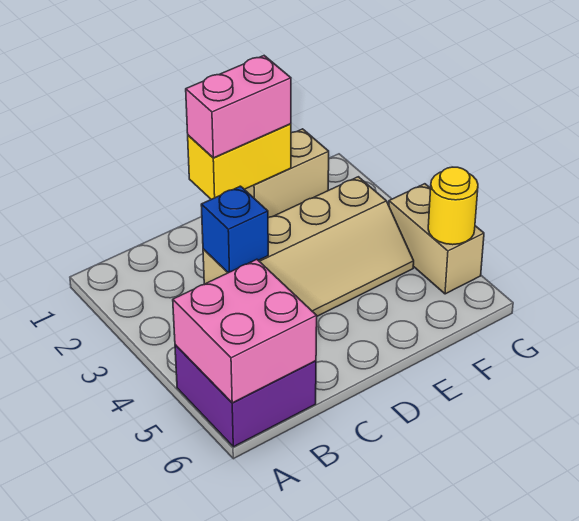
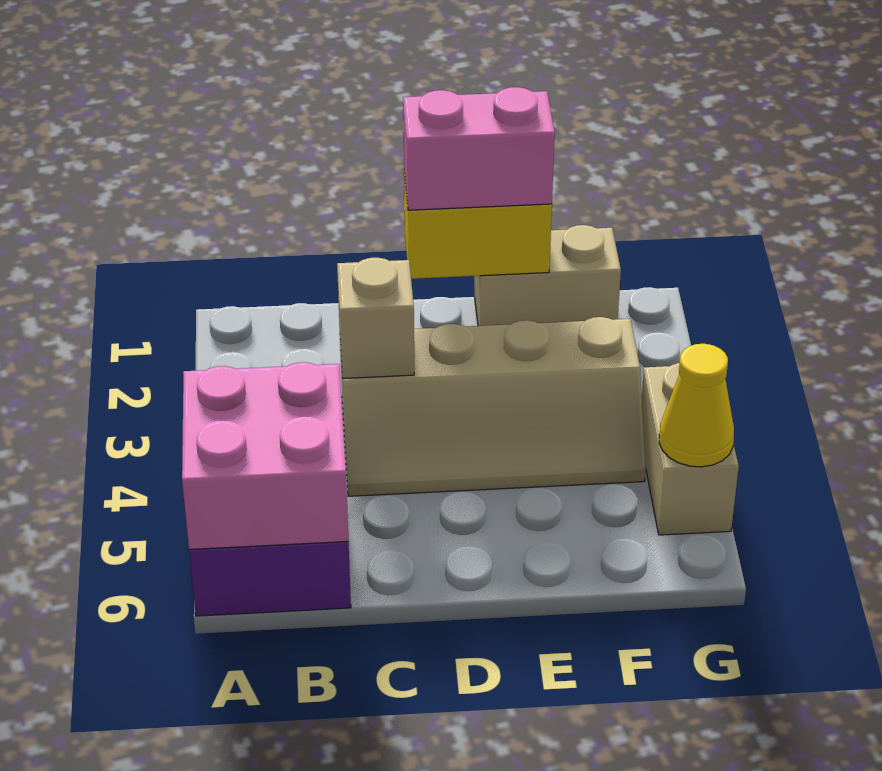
blue 1x1 brick [201,186,268,273] -> tan 1x1 brick [337,258,414,379]
yellow 1x1 round brick [428,167,478,245] -> yellow 1x1 cone [659,344,734,467]

